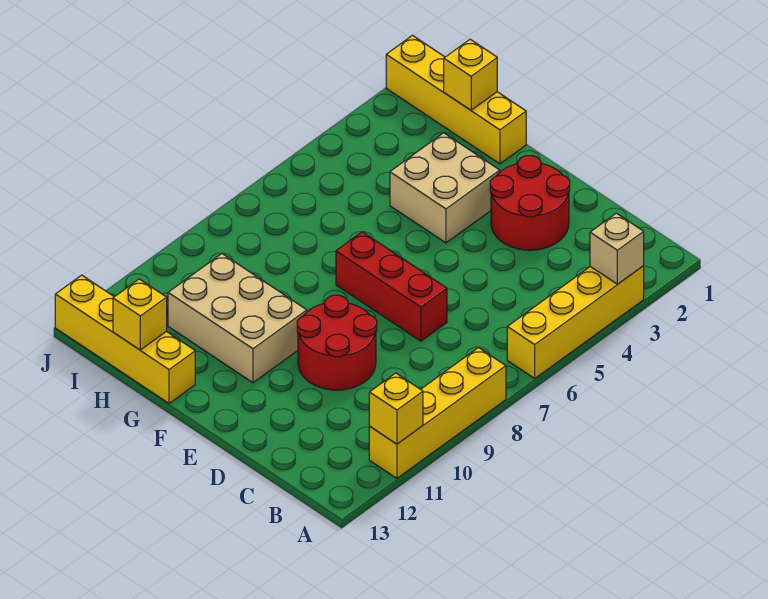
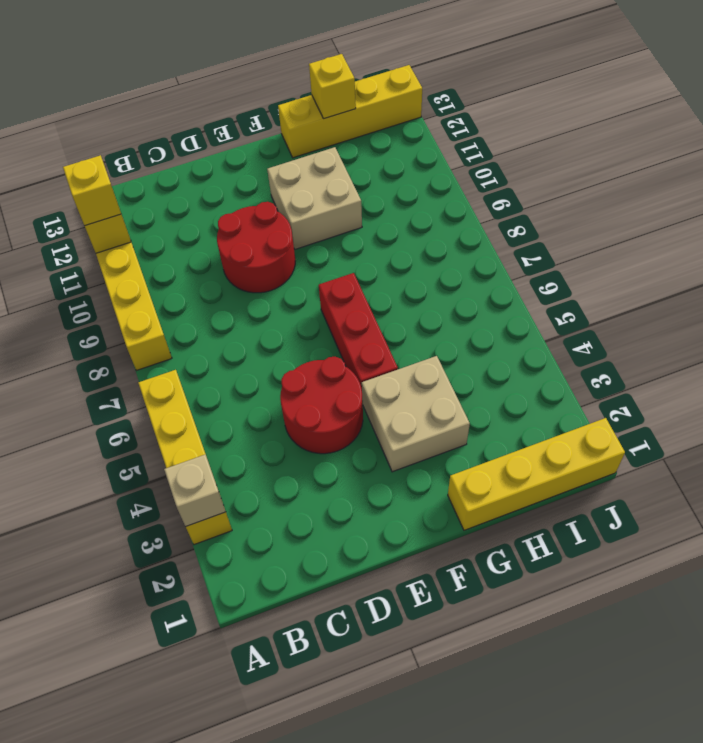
red 2x2 round brick [490,155,570,250] -> red 2x2 round brick moved to [280,357,363,454]
red 1x3 brick [336,232,447,341] -> red 1x3 brick turned to [319,273,398,389]
tan 2x3 brick [168,254,307,383] -> tan 2x2 brick [267,147,362,249]
yellow 1x1 brick [444,39,497,110] -> yellow 1x1 brick moved to [63,155,121,226]

